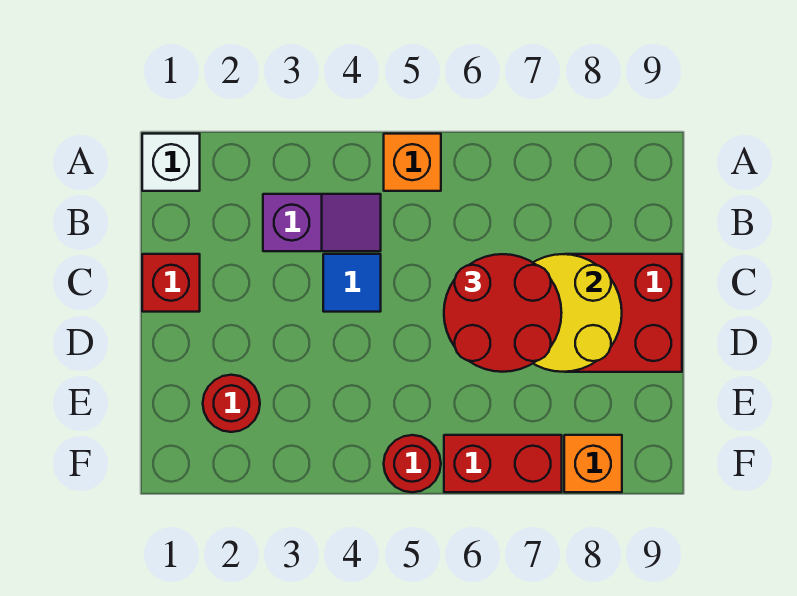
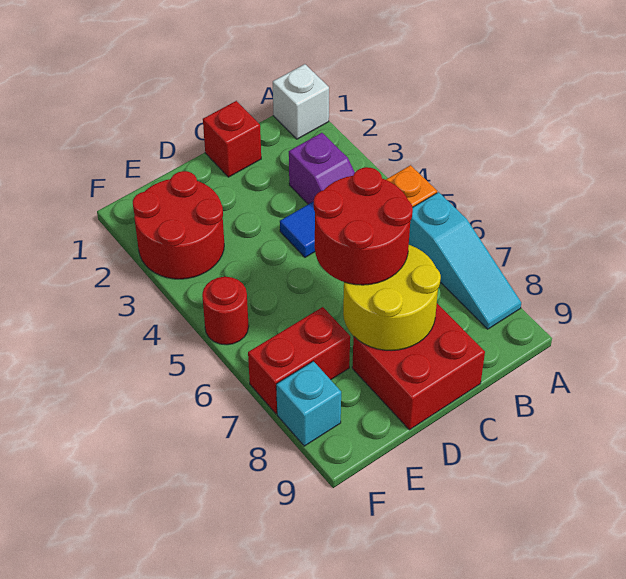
none -> cyan 1x3 slope [409,192,521,329]
red 1x1 round brick [203,375,260,432] -> red 2x2 round brick [133,171,224,279]
red 1x2 brick [444,435,562,492] -> red 1x2 brick turned to [248,307,350,414]
orange 1x1 brick [564,435,622,492] -> cyan 1x1 brick [276,361,341,446]

